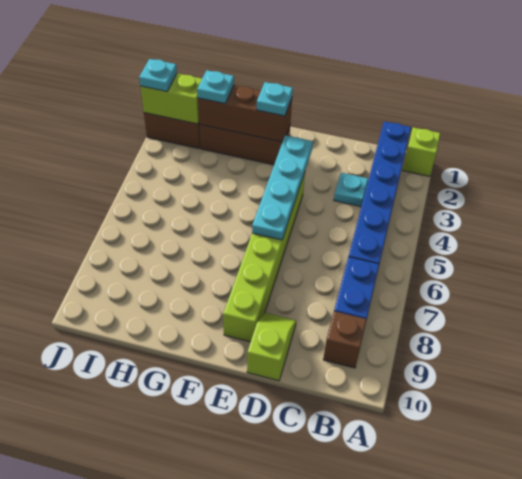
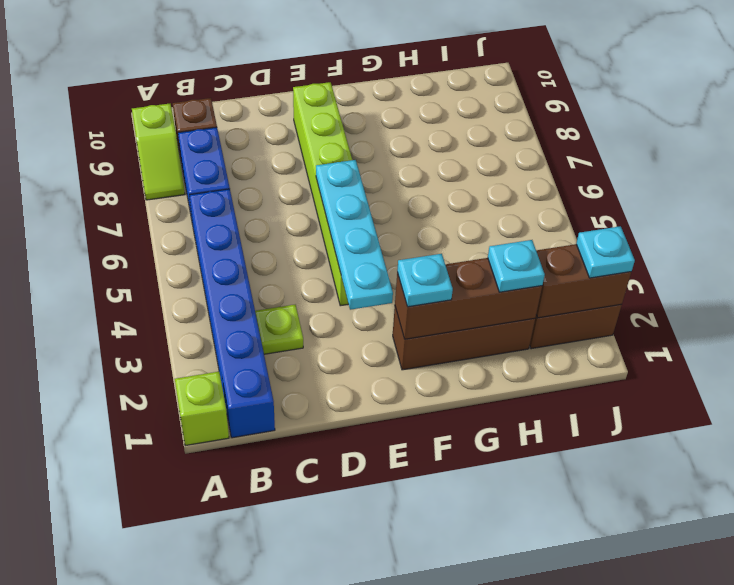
cyan 1x1 plate [334,173,368,207] -> lime 1x1 plate [255,305,303,354]
lime 1x2 slope [247,313,296,381] -> lime 1x2 slope moved to [132,104,185,200]
lime 1x2 brick [140,73,202,124] -> brown 1x2 brick [536,244,631,318]

